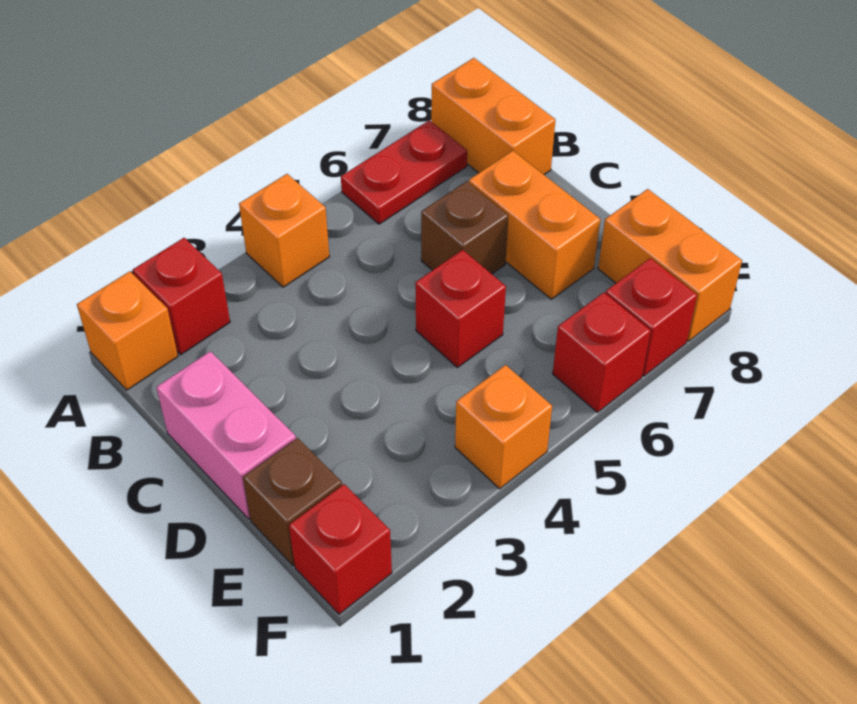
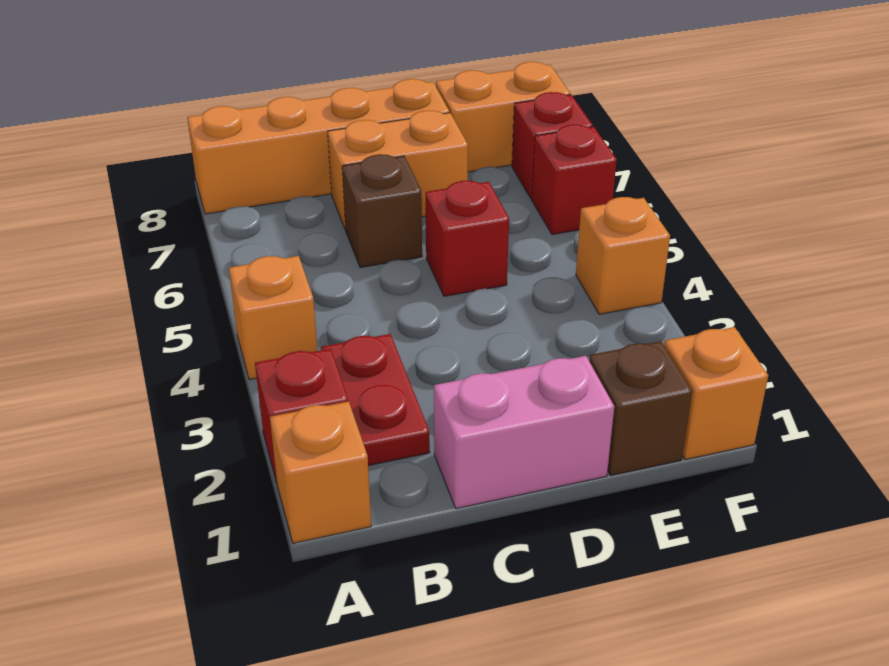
red 1x2 plate [341,120,467,224] -> red 1x2 plate moved to [321,334,430,466]
orange 1x2 brick [431,58,555,174] -> orange 1x4 brick [187,79,449,214]
red 1x1 brick [289,484,392,614] -> orange 1x1 brick [664,327,768,460]

